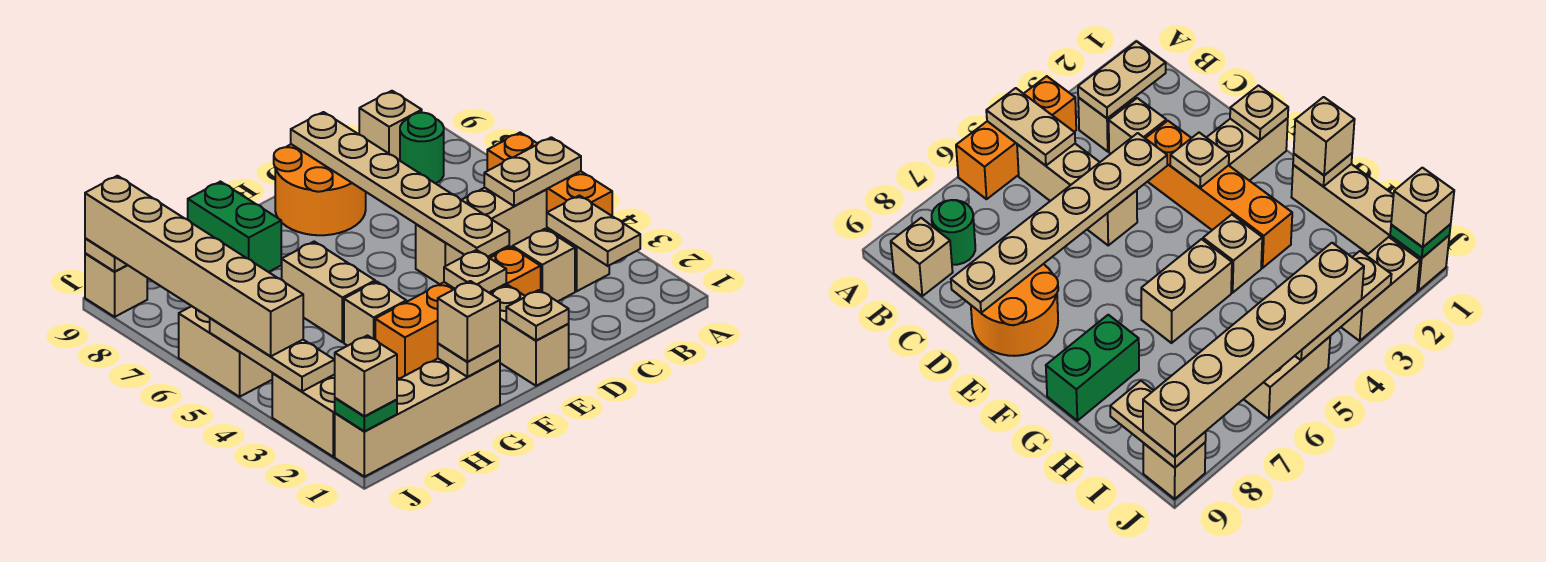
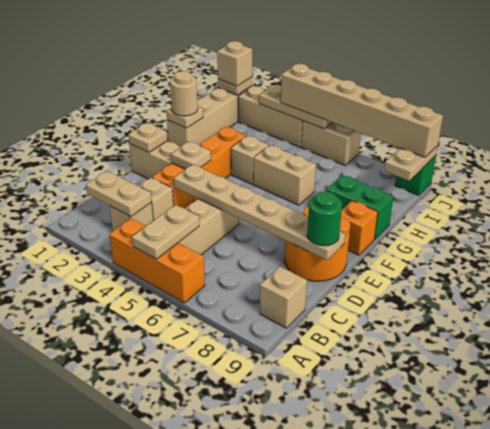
green 1x1 round brick [400,113,444,183] -> green 1x1 round brick moved to [307,191,342,246]
none -> orange 1x1 brick [341,201,378,255]
tan 1x1 brick [438,281,500,362] -> tan 1x1 round brick [170,71,198,116]
green 1x1 plate [335,398,397,431] -> tan 1x1 plate [218,77,252,95]
tan 1x2 brick [272,373,335,457] -> tan 1x3 brick [238,86,303,147]
tan 1x1 brick [85,253,147,317] -> green 1x1 brick [395,156,436,195]

